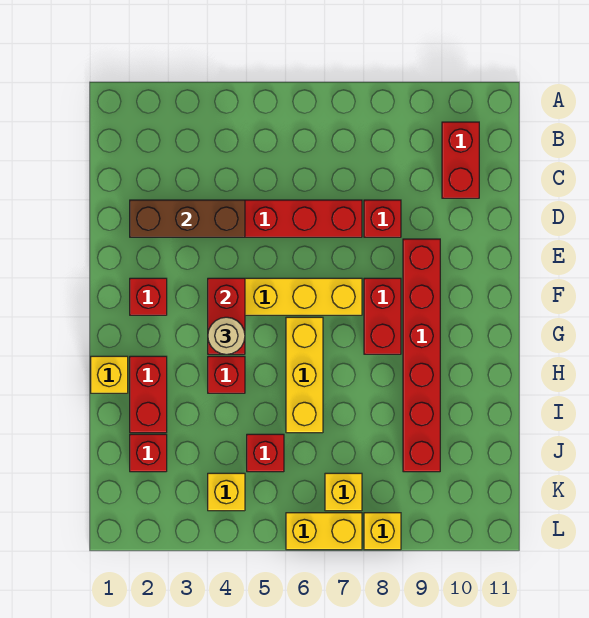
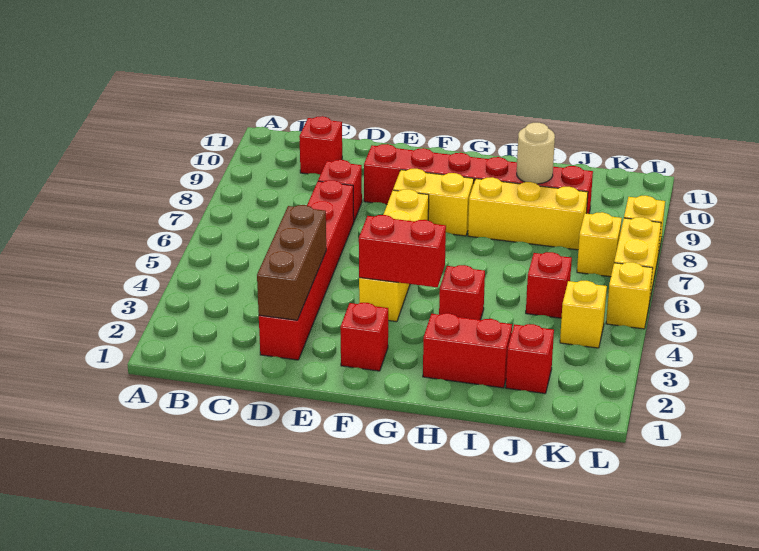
red 1x2 brick [442,122,479,198] -> red 1x1 brick [299,116,342,175]
red 1x2 brick [364,278,401,354] -> yellow 1x2 brick [393,169,474,236]
tan 1x1 round brick [208,317,245,354] -> tan 1x1 round brick moved to [517,123,555,184]
yellow 1x3 brick [286,317,323,433] -> yellow 1x3 brick moved to [468,177,588,250]
yellow 1x1 brick [91,356,128,393] -> yellow 1x1 brick moved to [606,262,653,329]

